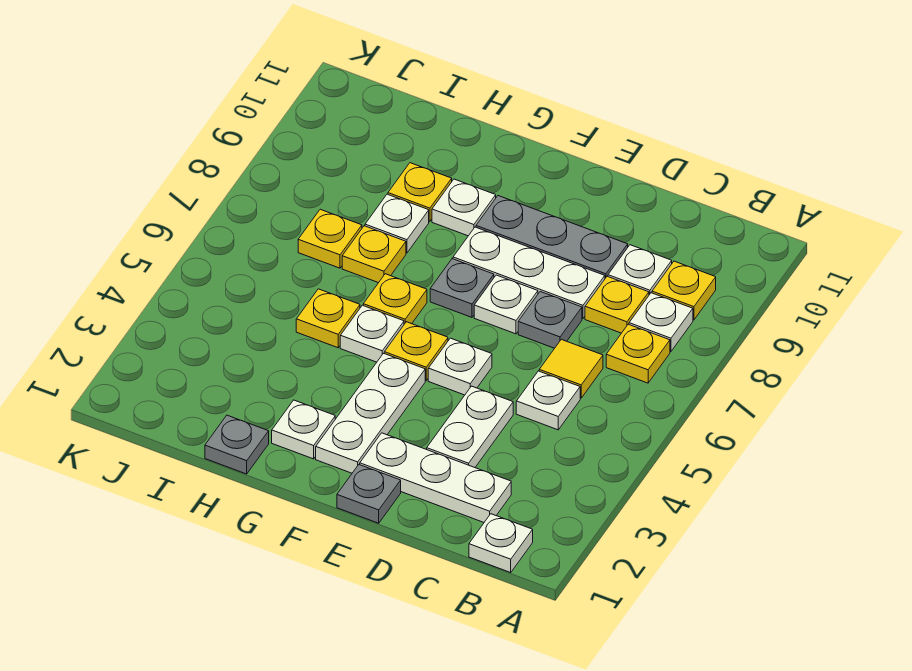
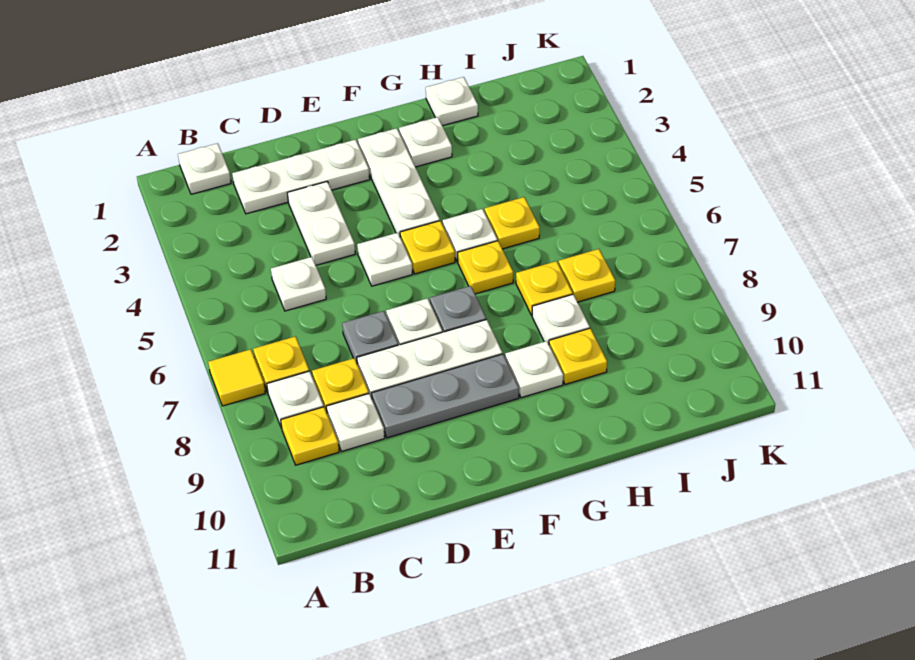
yellow 1x1 tile [539,339,603,398] -> yellow 1x1 tile moved to [208,349,265,406]
grey 1x1 plate [337,465,401,523] -> none
grey 1x1 plate [205,415,269,474] -> white 1x1 plate [426,77,478,126]

